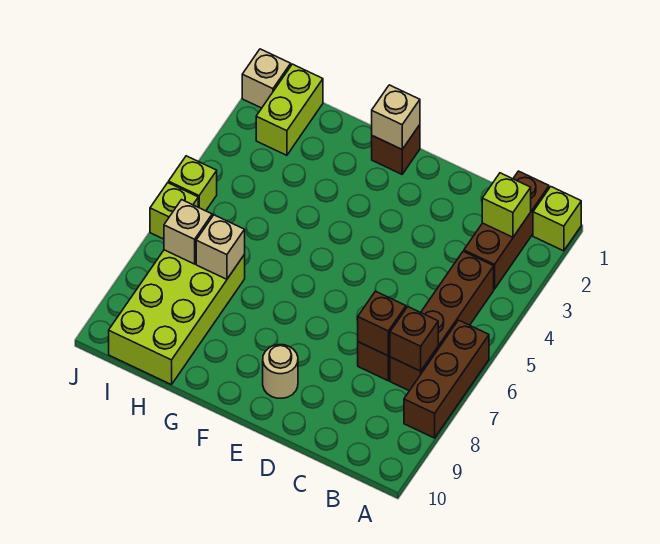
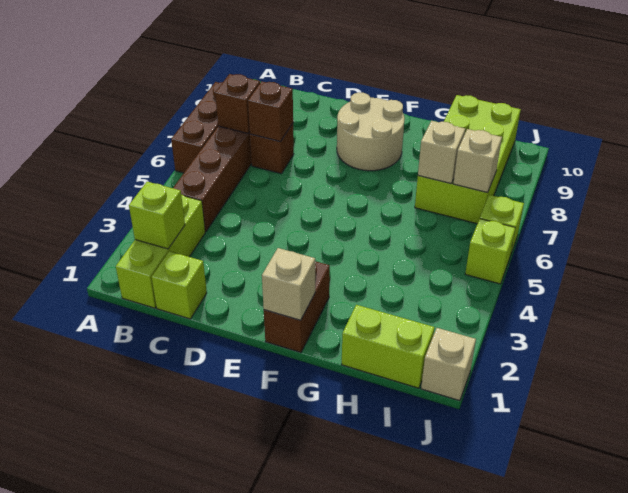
lime 1x1 brick [533,187,581,251] -> lime 1x1 brick moved to [152,251,207,319]
brown 1x3 brick [464,171,549,289] -> lime 1x3 brick [116,195,205,308]
tan 1x1 round brick [263,345,298,398] -> tan 2x2 round brick [337,92,405,171]
brown 1x1 brick [372,125,420,174] -> brown 1x2 brick [264,261,330,352]
lime 1x2 brick [256,64,323,155] -> lime 1x2 brick turned to [342,305,435,388]

